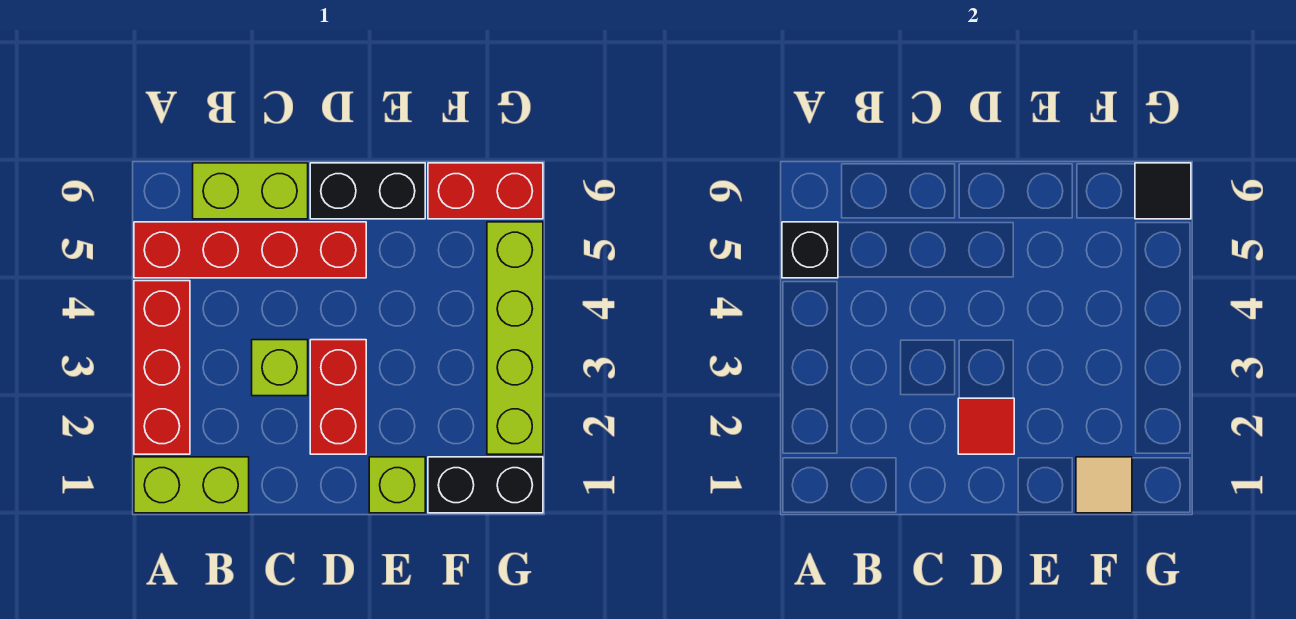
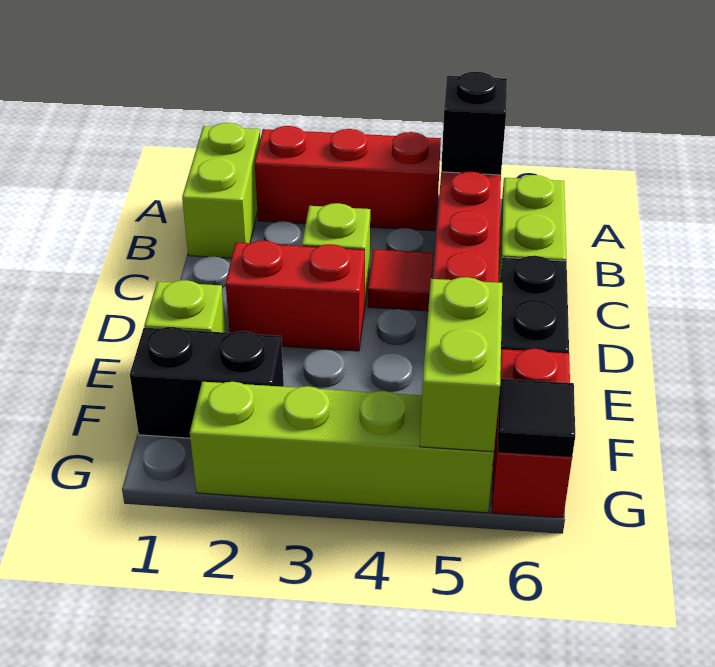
red 1x1 tile [958,398,1014,454] -> red 1x1 tile moved to [368,249,433,311]
black 1x2 brick [428,457,543,513] -> black 1x2 brick turned to [130,327,284,438]
tan 1x1 tile [1076,457,1132,513] -> none
none -> lime 1x2 brick [420,277,502,452]

